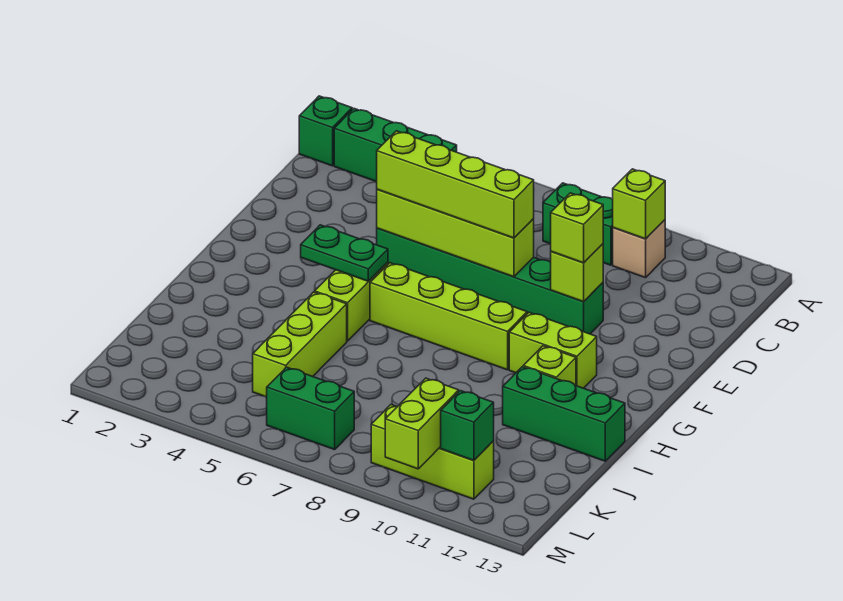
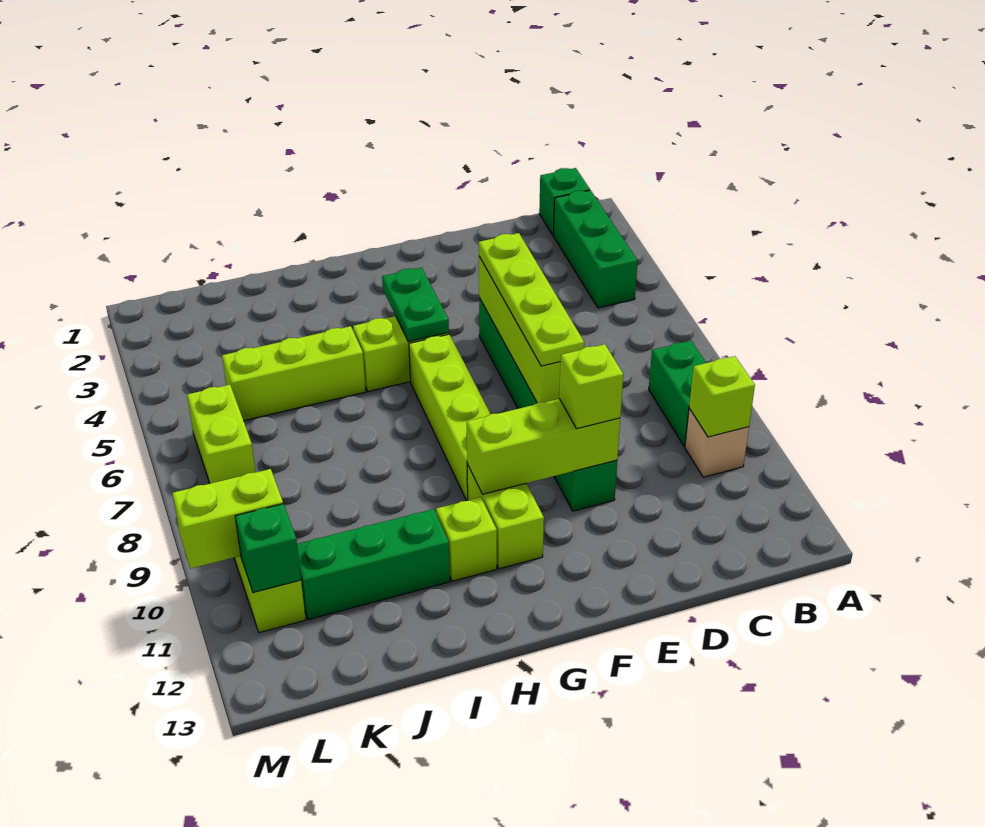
lime 1x4 brick [377,131,534,238] -> lime 1x4 plate [479,233,584,366]
lime 1x1 brick [551,244,603,302] -> lime 1x3 brick [467,399,620,494]
green 1x3 brick [503,367,625,461] -> green 1x3 brick turned to [297,509,450,620]
green 1x2 brick [267,367,354,450] -> lime 1x2 brick [187,385,256,483]

